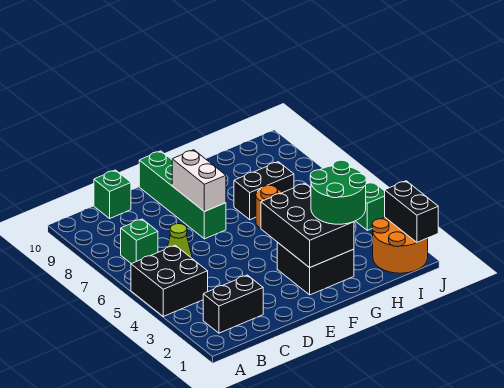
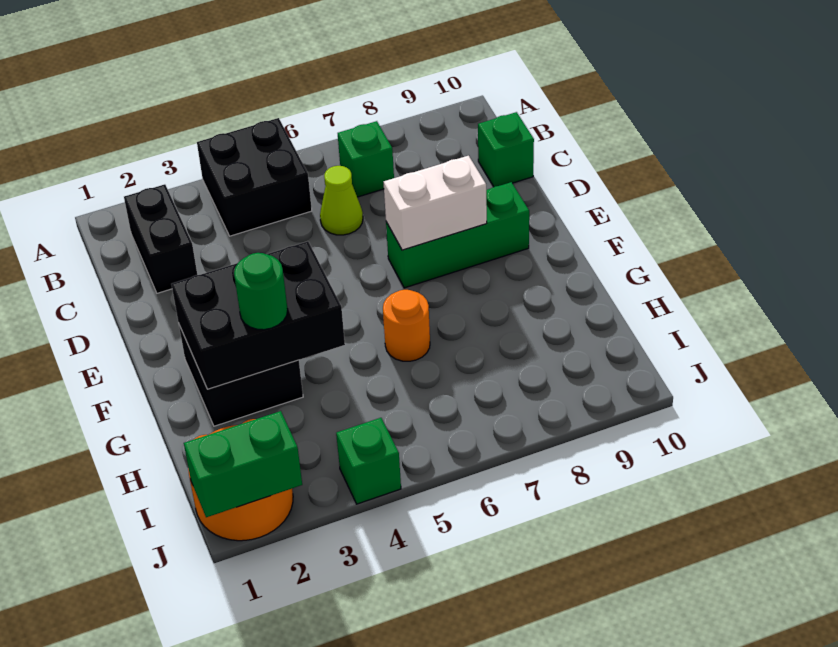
green 1x4 brick [139,151,226,239] -> green 1x3 brick [386,182,529,288]
green 2x2 round brick [310,160,366,224] -> green 1x1 round brick [234,253,288,330]
black 1x2 brick [234,162,294,220] -> none
black 1x2 brick [385,181,438,242] -> green 1x2 brick [184,411,302,517]

